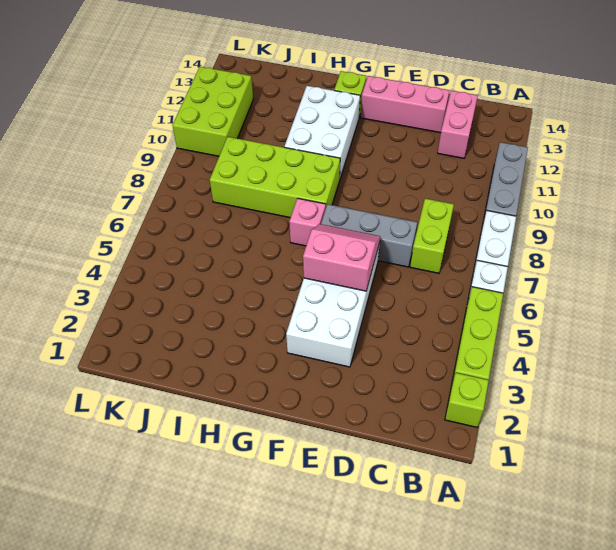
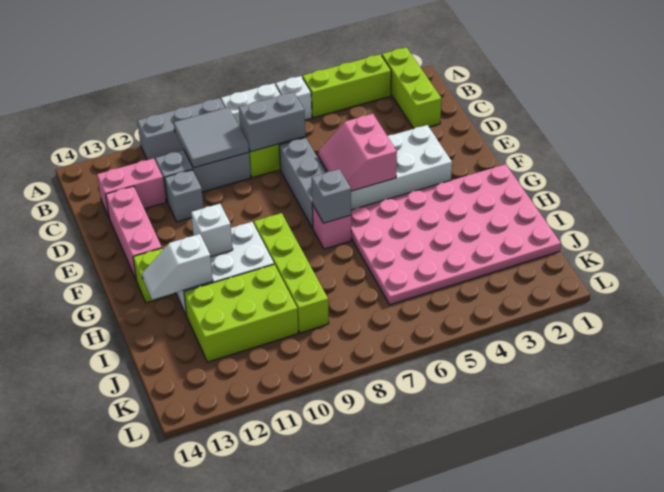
lime 1x1 brick [445,373,489,427] -> lime 1x3 brick [382,47,441,129]
none -> grey 2x2 tile [174,107,249,168]
none -> grey 1x2 brick [239,92,305,152]
none -> grey 1x3 brick [155,150,251,201]
none -> grey 1x1 brick [165,170,204,222]
none -> pink 4x6 plate [351,164,561,305]
none -> grey 1x1 brick [312,169,351,223]
lime 2x4 brick [210,137,340,218] -> lime 1x4 brick [254,213,329,333]
none -> white 1x1 brick [191,204,233,257]
none -> white 1x2 slope [142,234,213,300]
lime 2x3 brick [172,67,253,156] -> lime 2x3 brick moved to [184,264,298,362]

